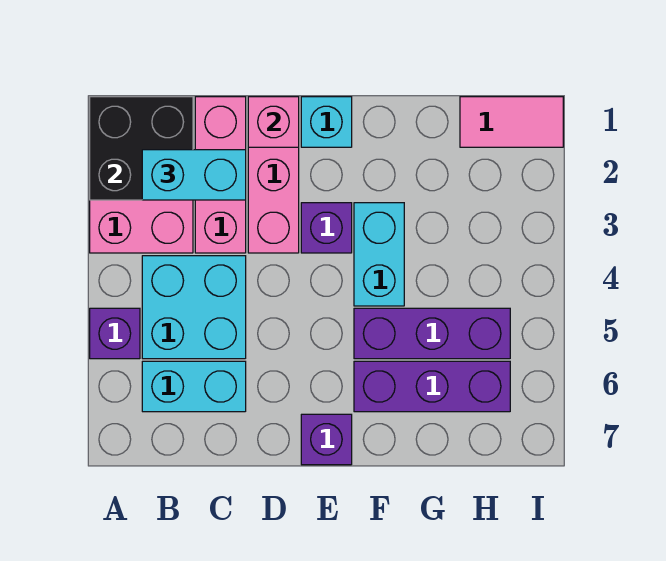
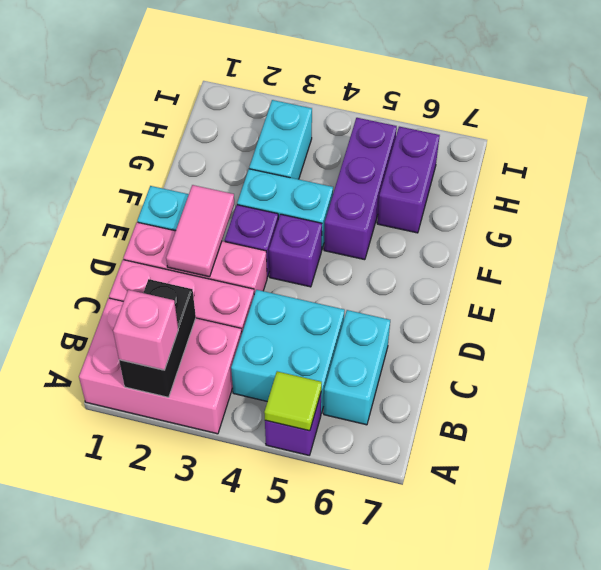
black 2x2 brick [90,97,193,200] -> black 1x2 brick [119,279,196,397]
none -> lime 1x1 tile [264,371,322,431]
cyan 1x2 brick [142,150,246,200] -> cyan 1x2 brick moved to [249,100,312,179]
pink 1x1 brick [248,97,299,147] -> pink 1x1 brick moved to [113,290,178,370]
purple 1x1 brick [301,414,352,465] -> purple 1x1 brick moved to [269,214,322,287]
purple 1x3 brick [354,361,510,412] -> purple 1x2 brick [377,127,440,233]
pink 1x2 tile [460,97,563,147] -> pink 1x2 tile moved to [166,185,234,277]

